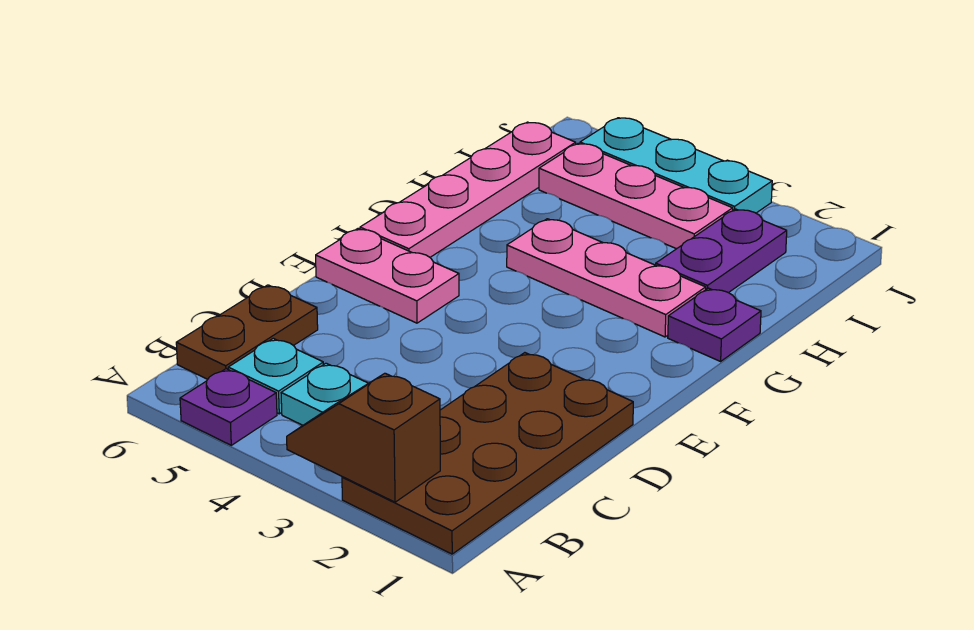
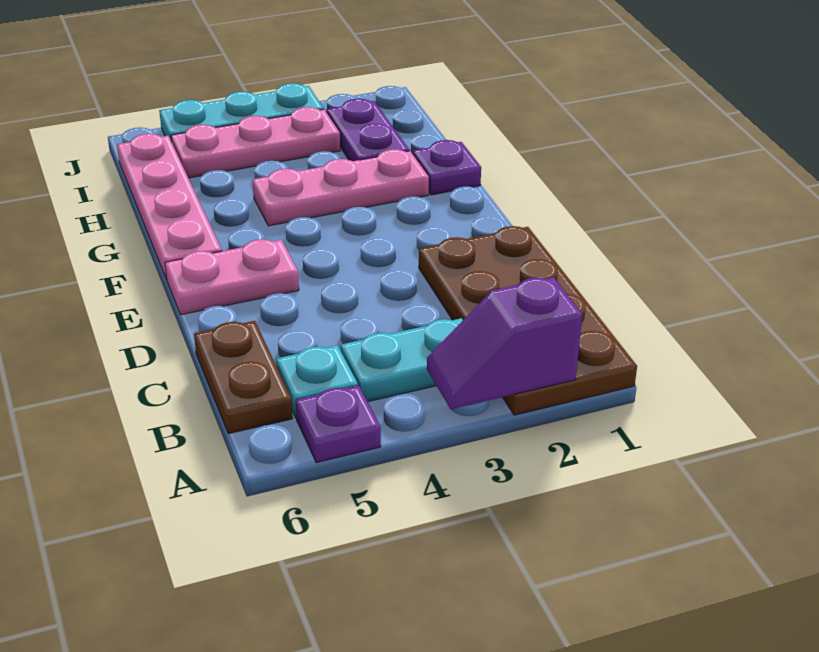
brown 1x2 slope [287,373,440,502] -> purple 1x2 slope [427,277,582,409]

